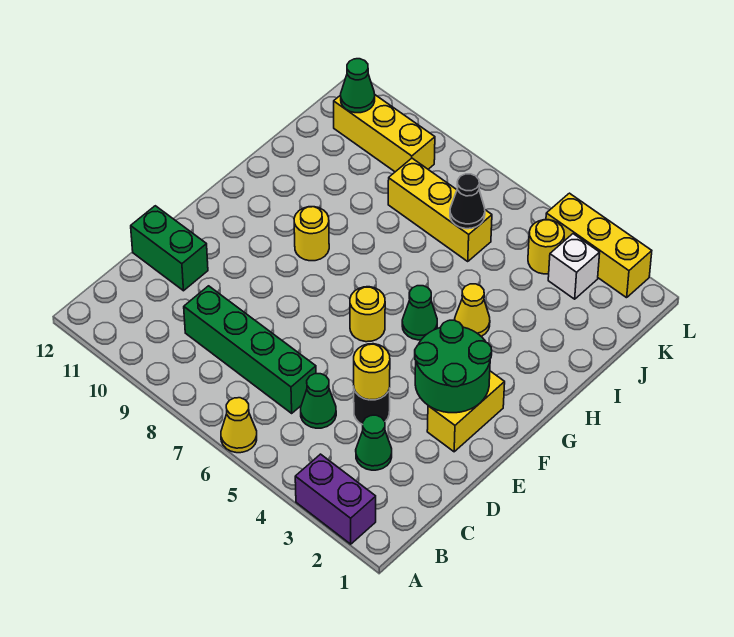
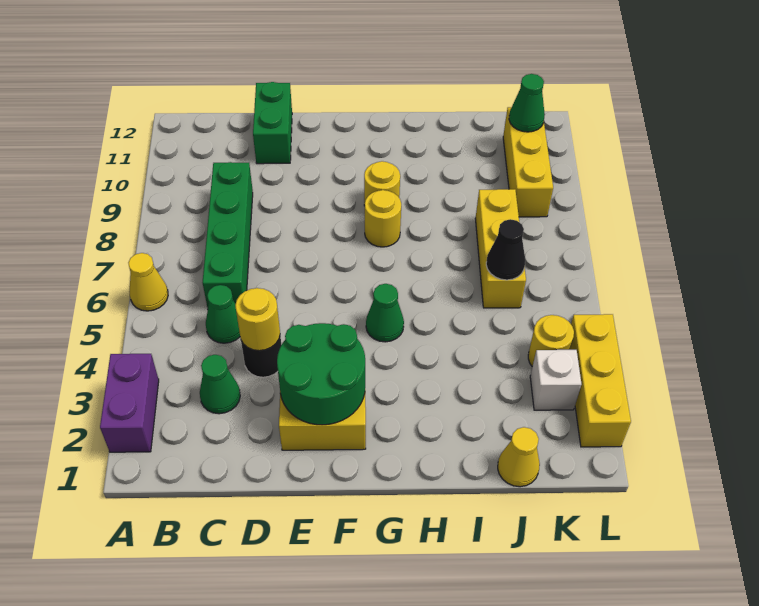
yellow 1x1 round brick [350,287,385,342] -> yellow 1x1 round brick moved to [365,190,401,247]
yellow 1x1 cone [455,284,490,336] -> yellow 1x1 cone moved to [498,427,540,487]

